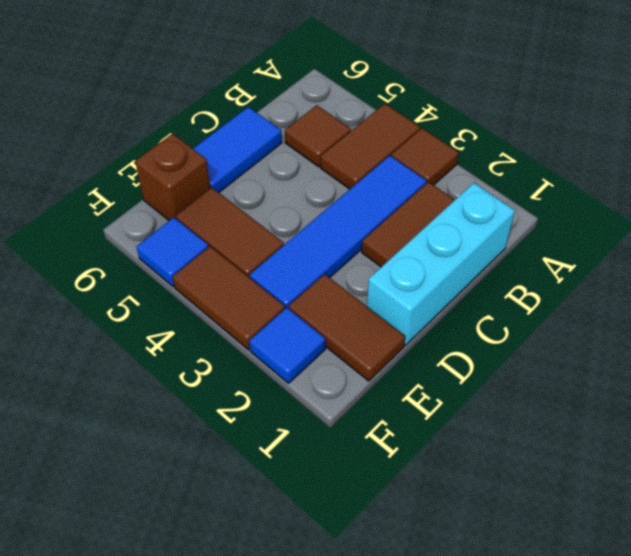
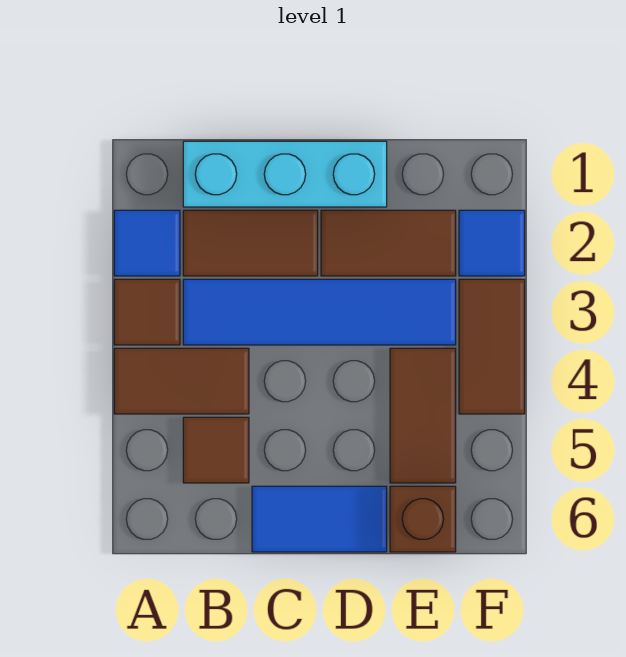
brown 1x2 tile [289,274,405,381] -> brown 1x2 tile turned to [321,210,456,276]
blue 1x1 tile [136,217,209,286] -> blue 1x1 tile moved to [114,210,180,276]

